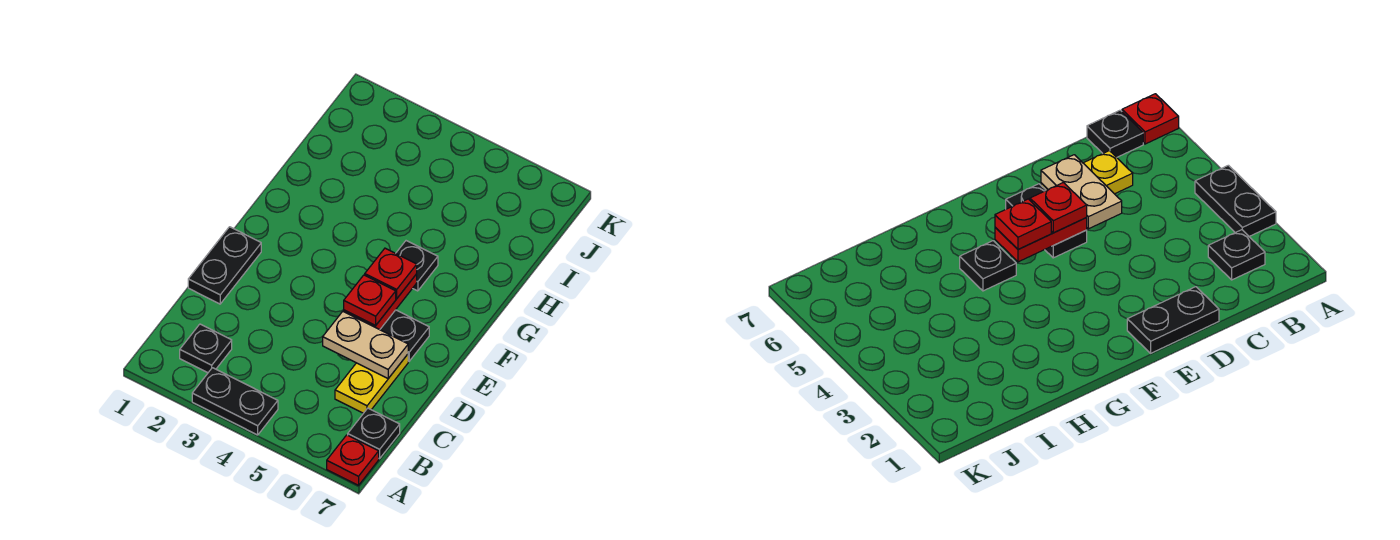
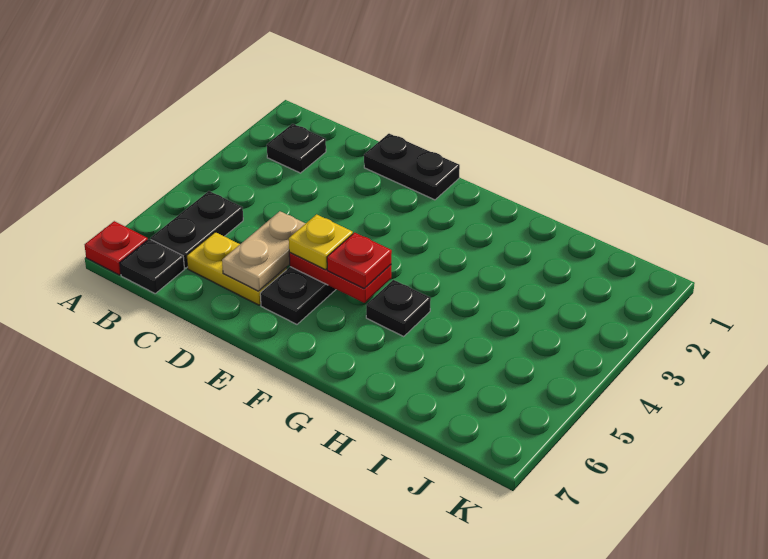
black 1x2 plate [192,368,278,435] -> black 1x2 plate moved to [151,191,243,268]
red 1x1 plate [344,275,396,326] -> yellow 1x1 plate [289,214,353,270]

